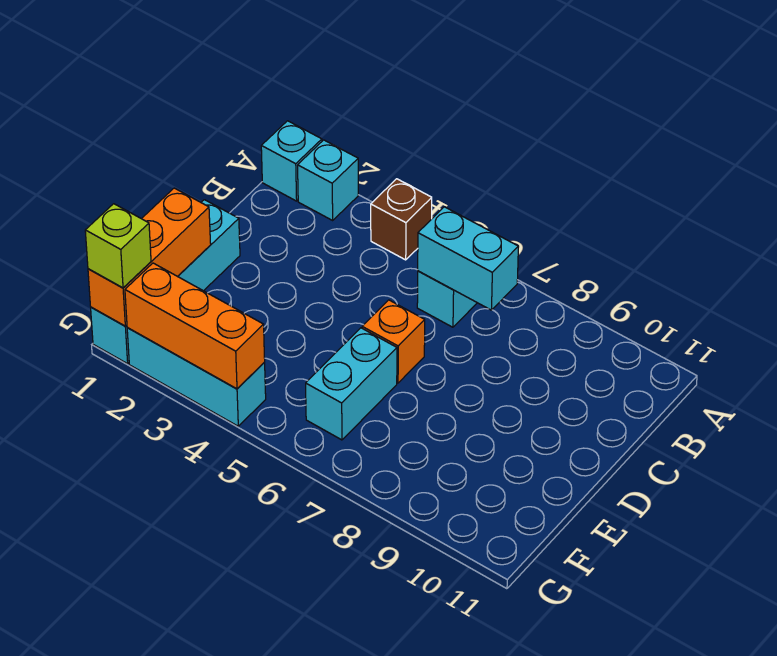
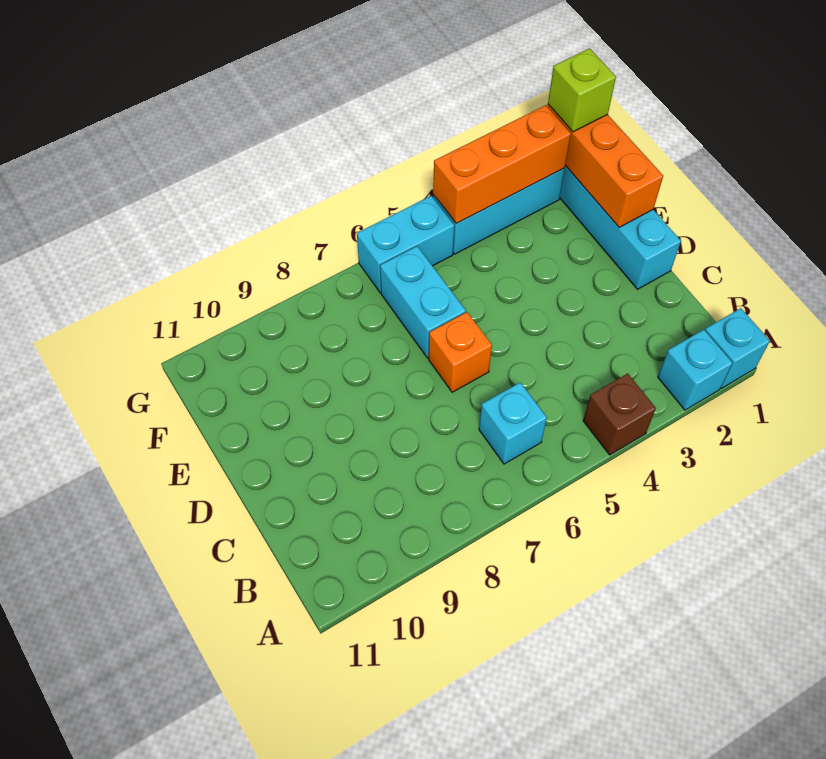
cyan 1x2 brick [418,207,518,310] -> cyan 1x2 brick moved to [357,196,454,293]

